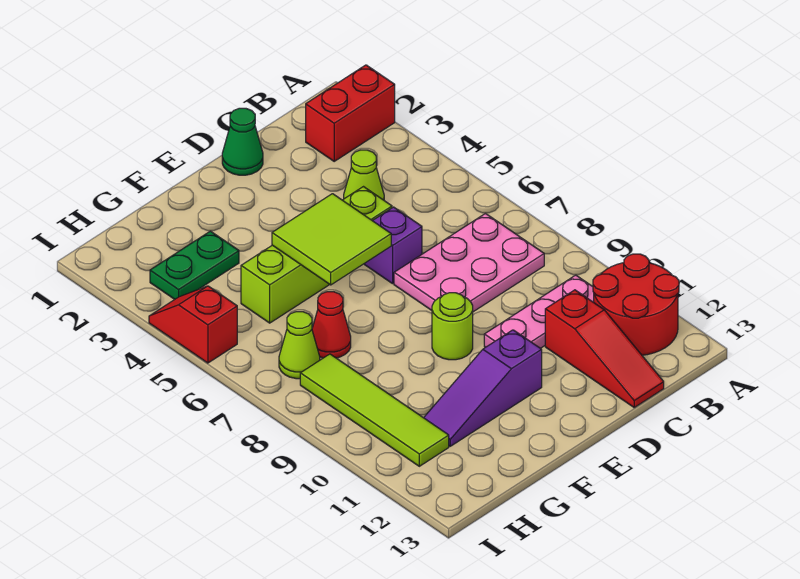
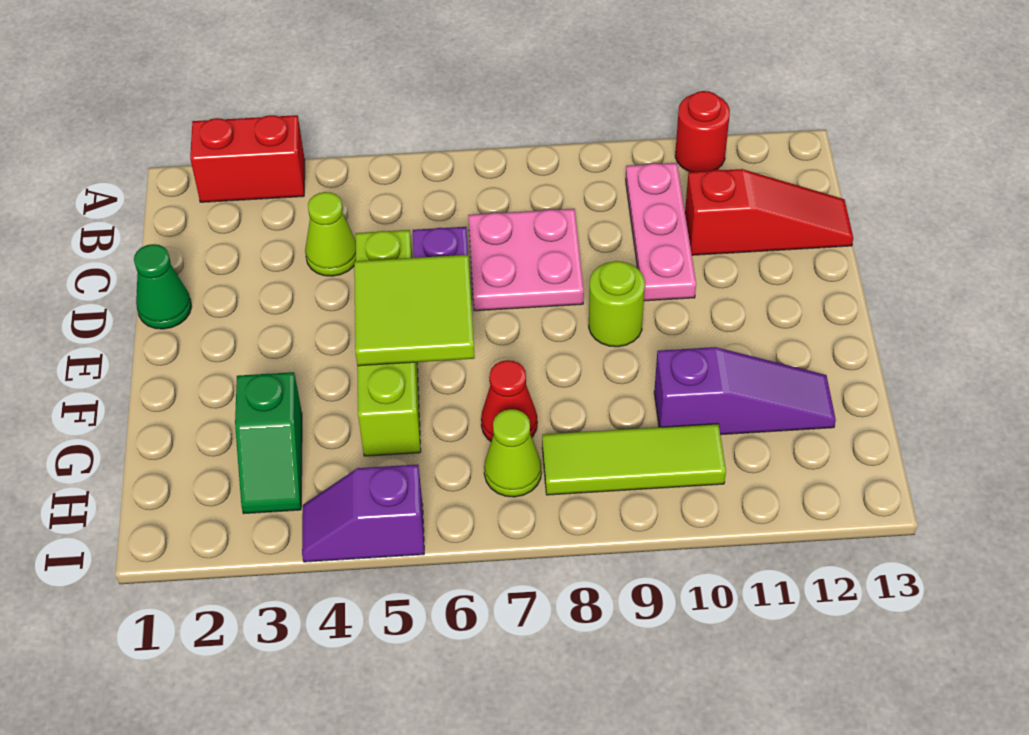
red 1x2 brick [306,65,395,161] -> red 1x2 brick turned to [190,115,305,202]
red 2x2 round brick [593,254,679,355] -> red 1x1 round brick [675,91,730,172]
pink 2x3 plate [394,214,544,312] -> pink 2x2 plate [468,209,584,311]
purple 1x3 slope [424,330,542,446] -> purple 1x3 slope turned to [654,347,836,435]
green 1x2 plate [150,231,239,299] -> green 1x2 slope [235,372,302,514]
lime 1x4 tile [300,354,449,466] -> lime 1x3 tile [542,424,726,495]
red 1x2 slope [149,286,237,363] -> purple 1x2 slope [302,465,424,562]

